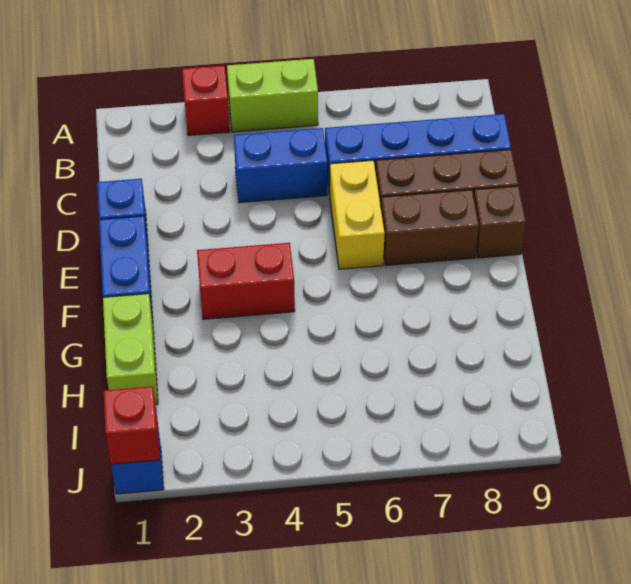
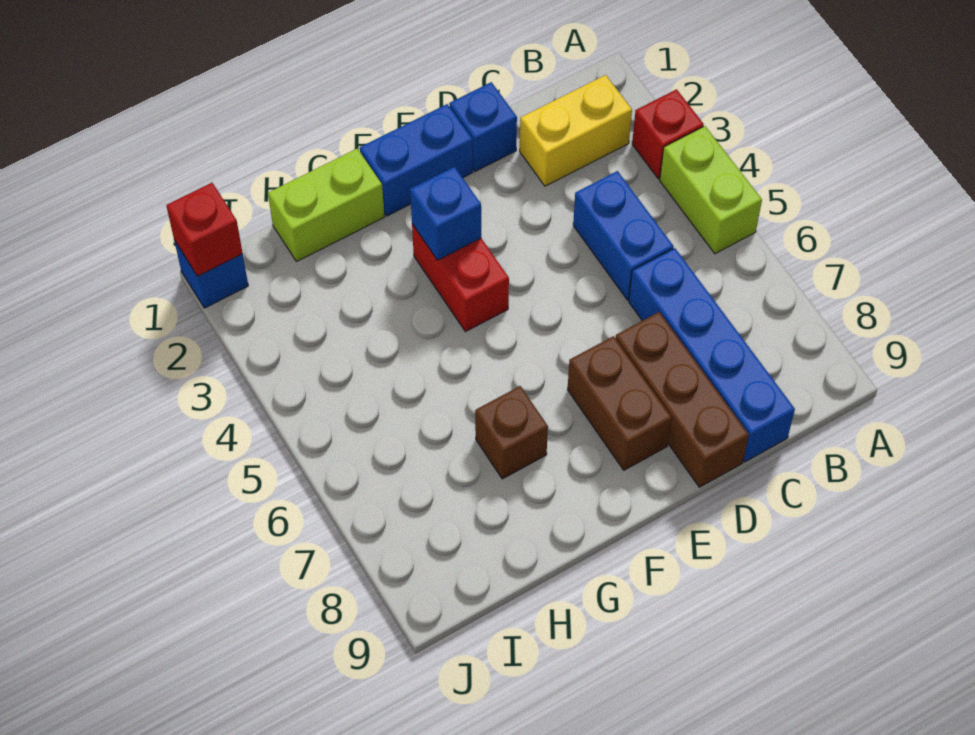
yellow 1x2 brick [330,160,385,269] -> yellow 1x2 brick moved to [520,75,632,186]
brown 1x1 brick [474,186,526,258] -> brown 1x1 brick moved to [475,386,548,479]
none -> blue 1x1 brick [410,167,481,260]

